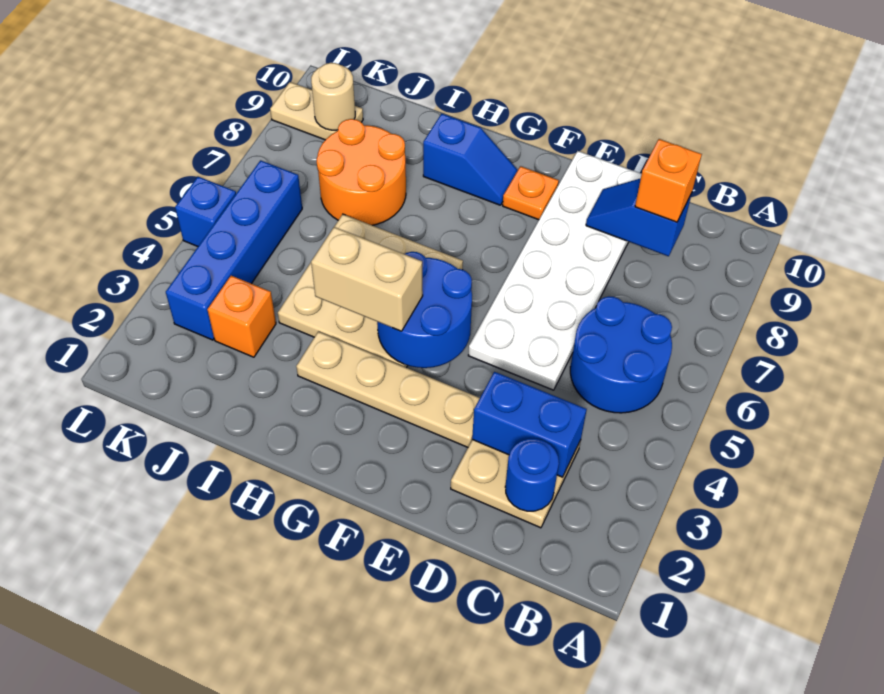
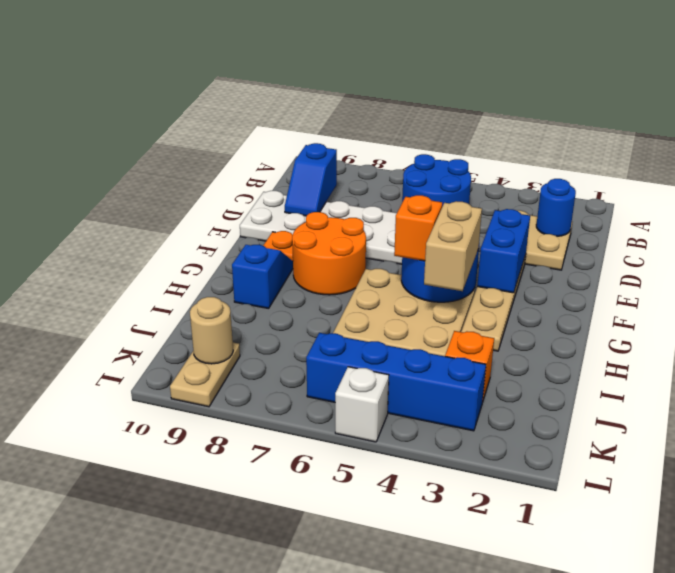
blue 1x2 brick [472,372,587,477] -> blue 1x2 brick moved to [477,209,530,293]
orange 1x1 brick [635,139,702,222] -> orange 1x1 brick moved to [394,195,442,261]
orange 2x2 round brick [317,119,406,225] -> orange 2x2 round brick moved to [292,212,366,295]
blue 1x1 brick [175,177,236,246] -> white 1x1 brick [335,367,389,442]

